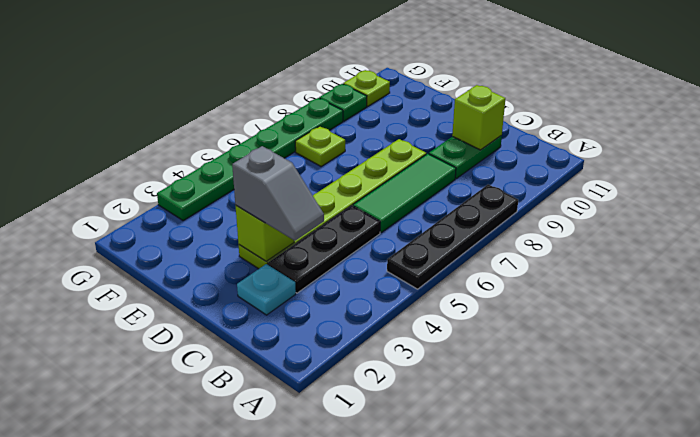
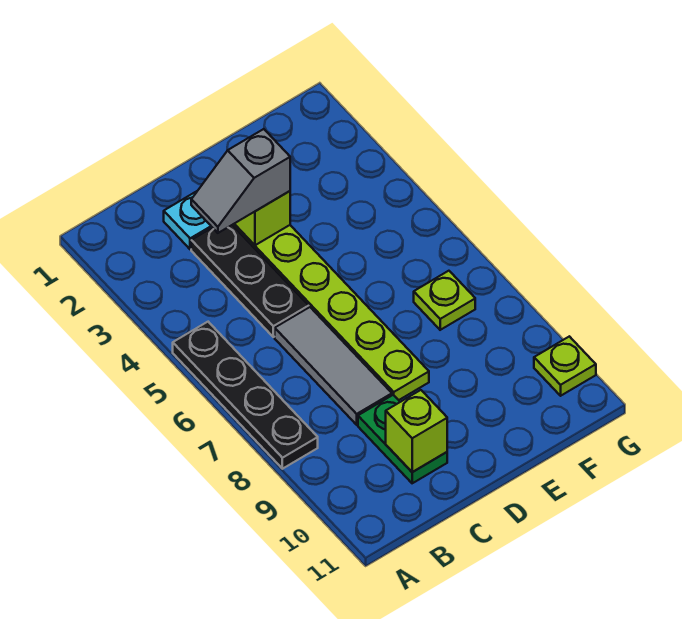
green 1x3 tile [353,154,456,232] -> grey 1x3 tile [275,307,392,425]
green 1x6 plate [157,98,343,221] -> none
green 1x1 plate [319,84,367,121] -> none

